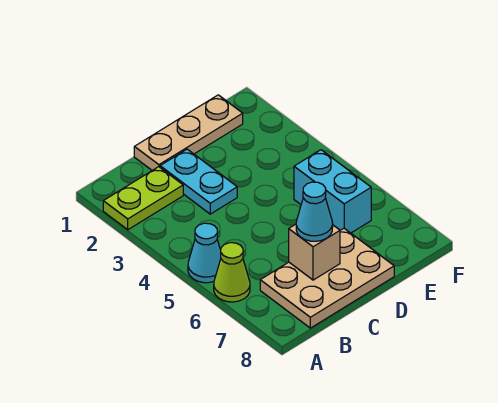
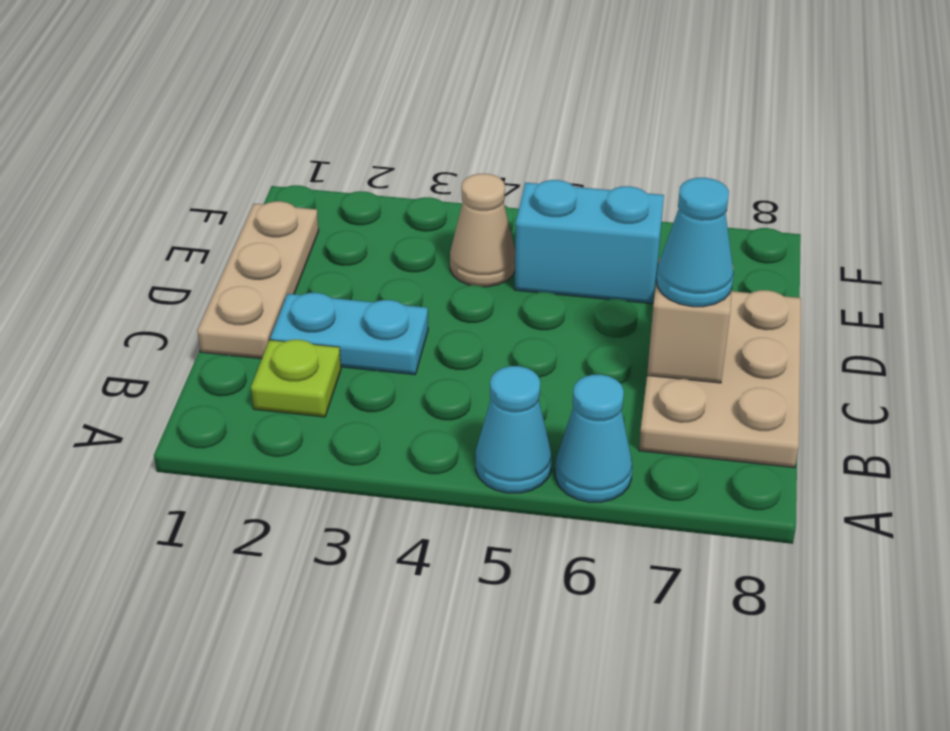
lime 1x2 plate [103,167,183,230] -> lime 1x1 plate [251,340,341,417]
lime 1x1 cone [214,243,250,302] -> cyan 1x1 cone [555,374,632,502]
none -> tan 1x1 cone [450,174,515,287]

